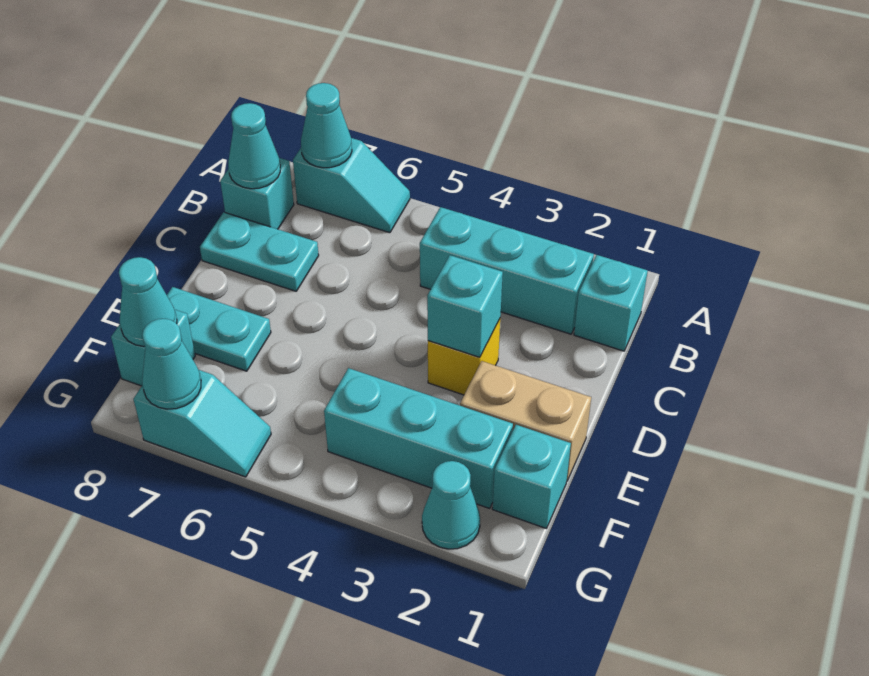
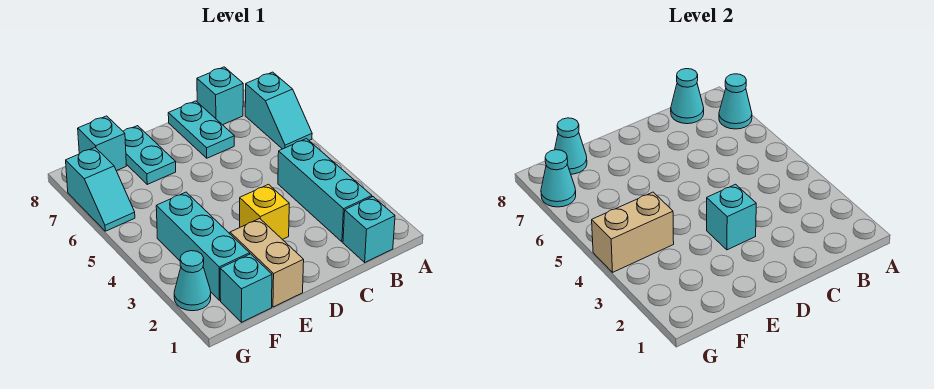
none -> tan 1x2 brick [592,192,674,272]

